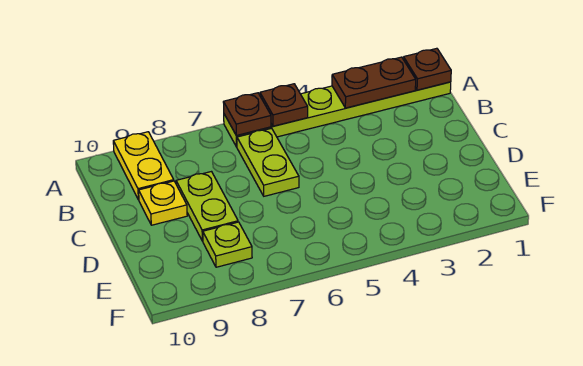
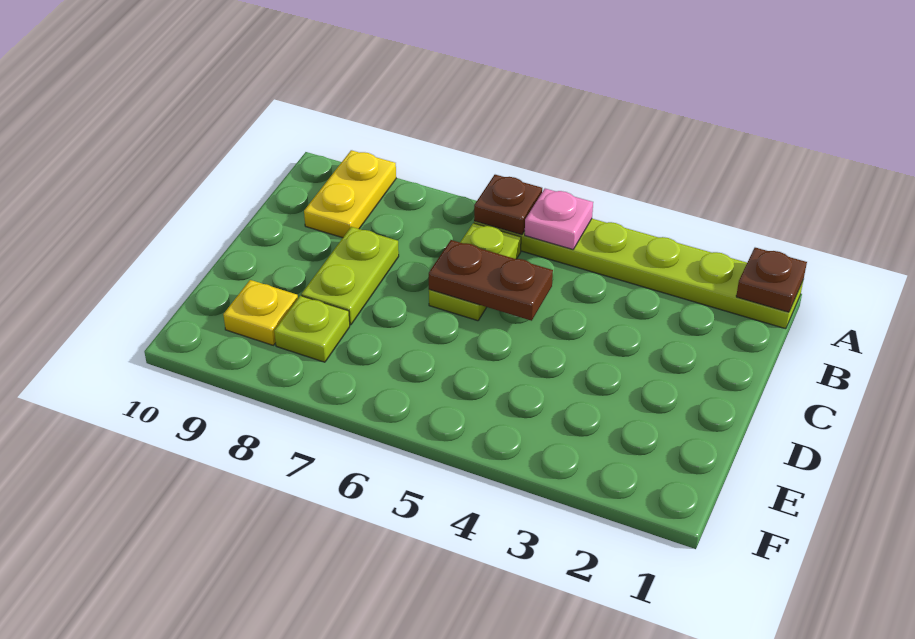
brown 1x2 plate [332,57,416,108] -> brown 1x2 plate moved to [429,240,553,321]
brown 1x1 plate [260,84,308,126] -> pink 1x1 plate [525,189,593,249]
yellow 1x1 plate [139,181,187,225] -> yellow 1x1 plate moved to [223,280,298,345]

